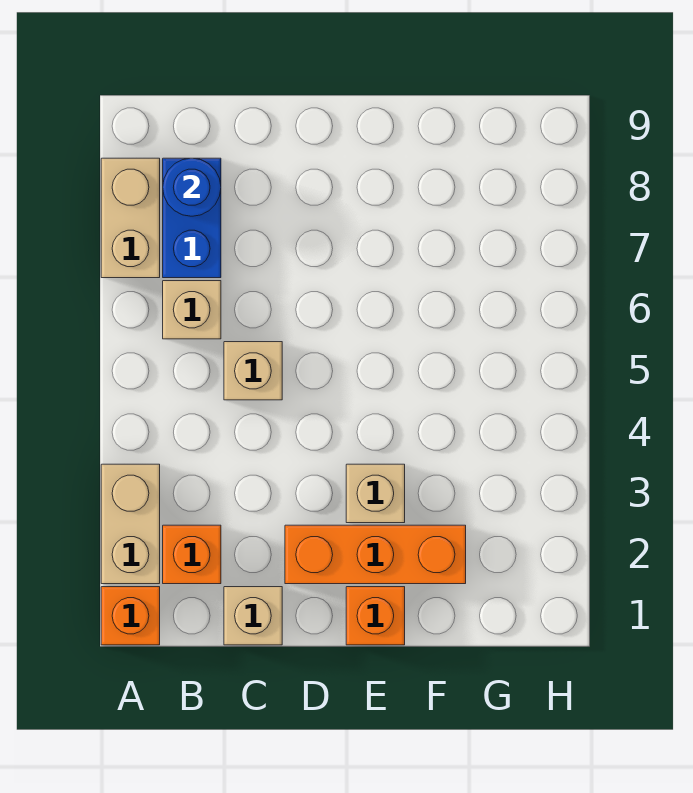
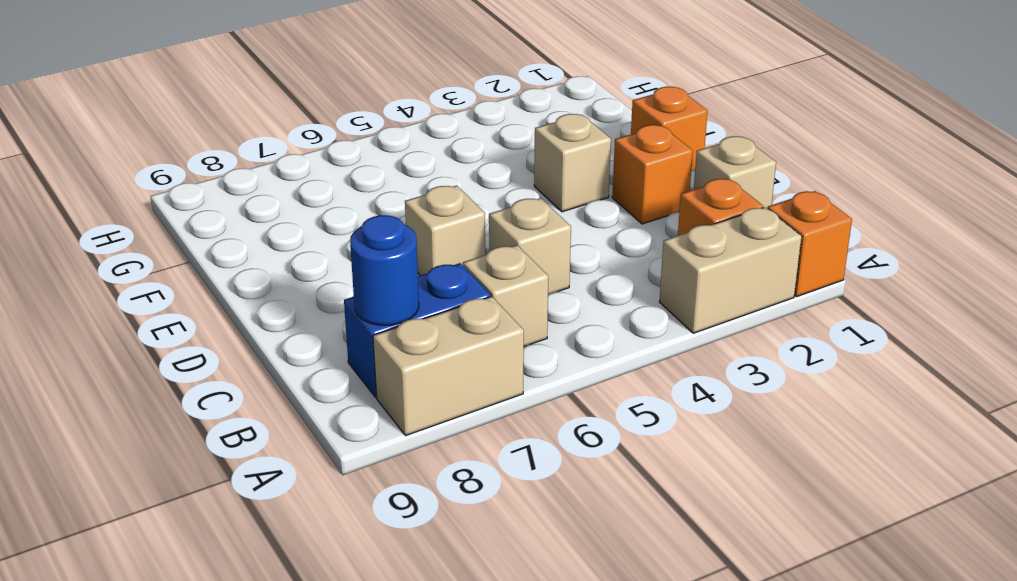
orange 1x3 brick [285,525,466,584] -> orange 1x1 brick [612,125,693,224]
none -> tan 1x1 brick [405,186,485,276]

